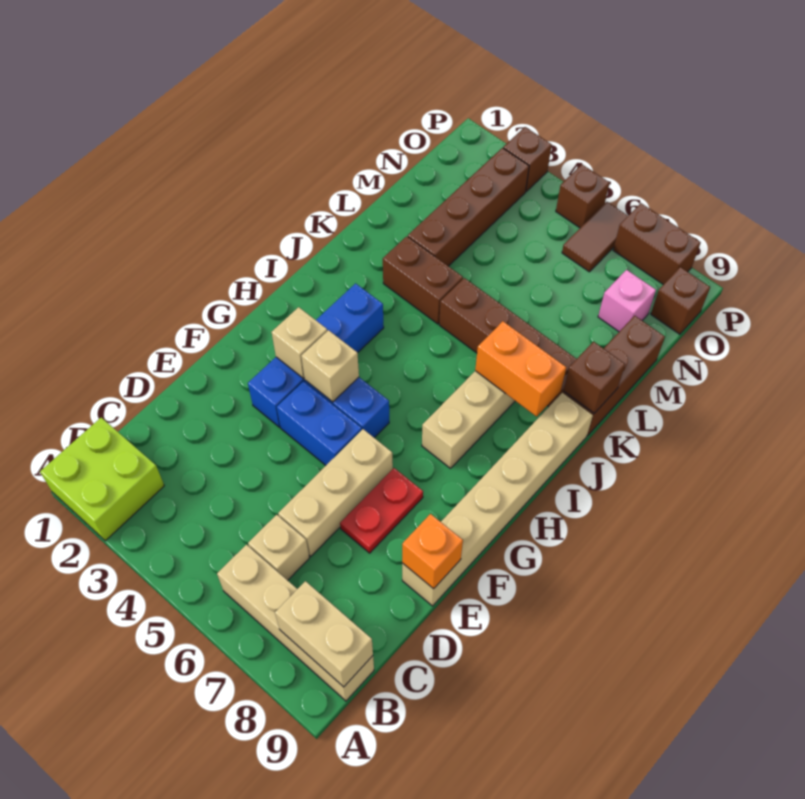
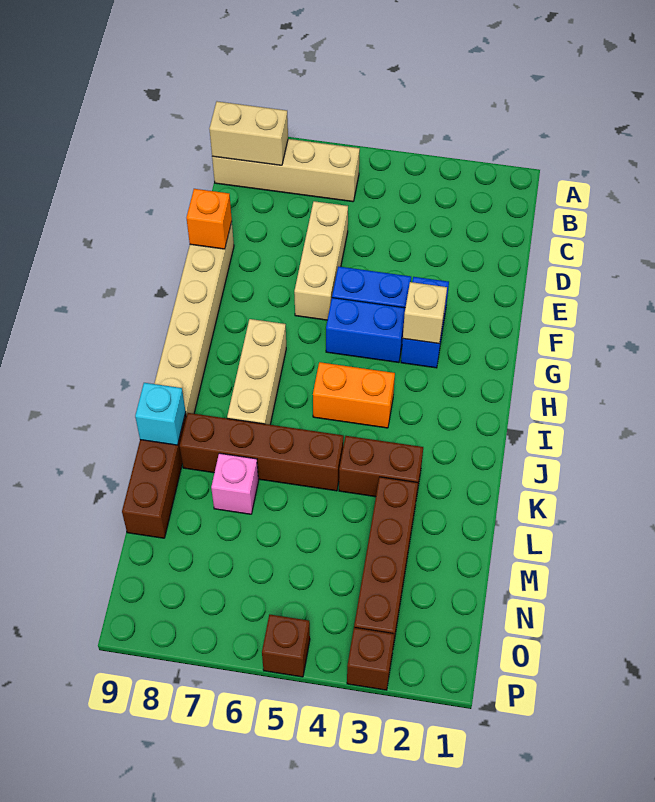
lime 2x2 brick [40,418,164,541] -> none
tan 1x1 brick [248,515,309,580] -> none
red 1x2 plate [340,468,423,553] -> none
blue 1x4 brick [248,283,384,427] -> blue 1x2 brick [401,277,449,368]
tan 1x1 brick [301,330,359,402] -> none
orange 1x2 brick [475,321,566,416] -> orange 1x2 brick moved to [313,362,395,428]
brown 1x1 brick [564,342,625,413] -> cyan 1x1 brick [135,383,186,445]
pink 1x1 brick [598,270,656,332] -> pink 1x1 brick moved to [211,453,259,514]
brown 1x2 tile [562,202,628,272] -> none
brown 1x1 brick [651,267,710,334] -> none
brown 1x2 brick [613,203,701,285] -> none

